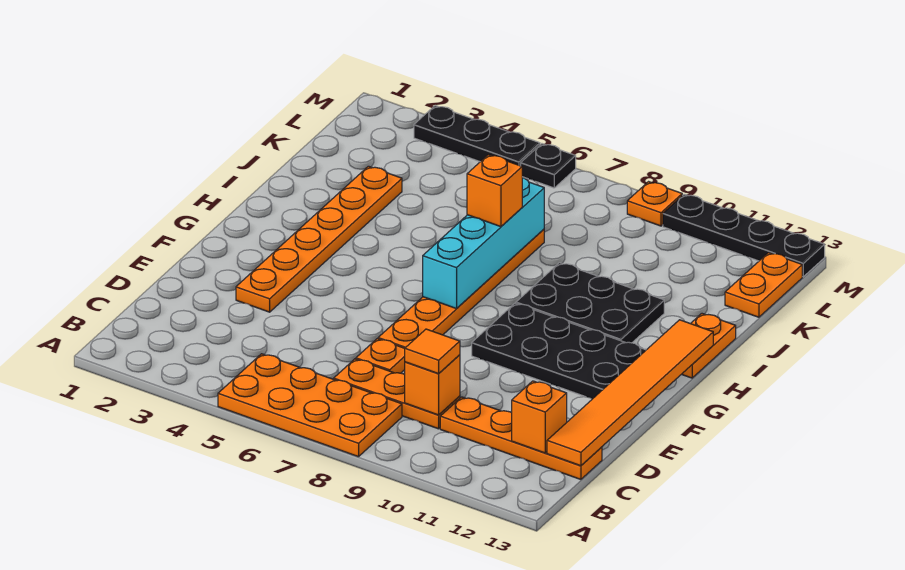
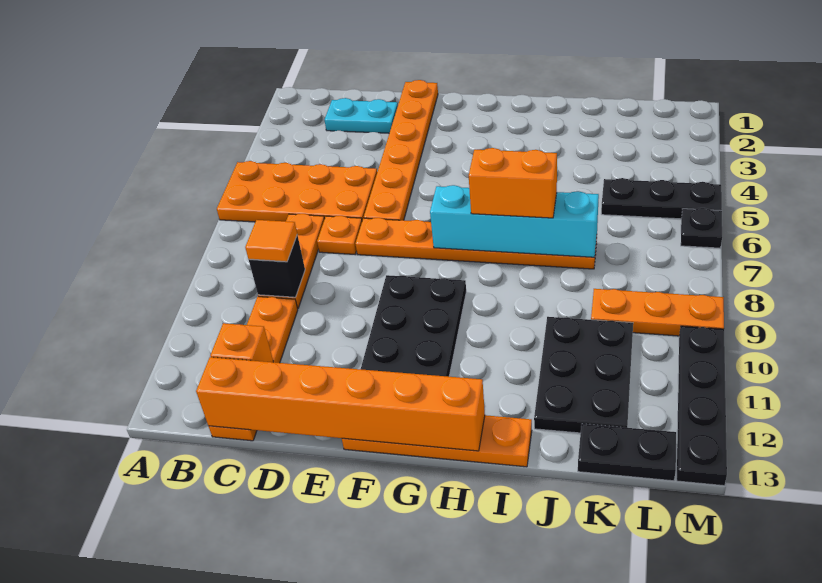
orange 2x4 plate [218,354,402,457] -> orange 2x4 plate turned to [217,161,377,222]
none -> cyan 1x2 plate [325,98,398,133]
orange 1x1 brick [405,355,460,415] -> black 1x1 brick [249,235,305,297]
orange 1x6 tile [547,320,713,466] -> orange 1x6 brick [196,357,485,451]
orange 1x6 plate [236,166,402,312] -> orange 1x6 plate turned to [364,80,438,220]
black 2x3 plate [516,263,664,343] -> black 2x3 plate moved to [534,317,633,433]
orange 1x2 plate [682,314,736,378] -> orange 1x4 plate [342,415,532,467]
orange 1x1 brick [467,155,522,227] -> orange 1x2 brick [469,148,557,218]
orange 1x2 plate [725,253,802,317] -> black 1x2 plate [578,424,676,481]
black 1x3 plate [414,106,540,166] -> black 1x3 plate turned to [601,178,722,219]
orange 1x1 plate [627,182,682,226] -> orange 1x3 plate [591,289,724,336]

